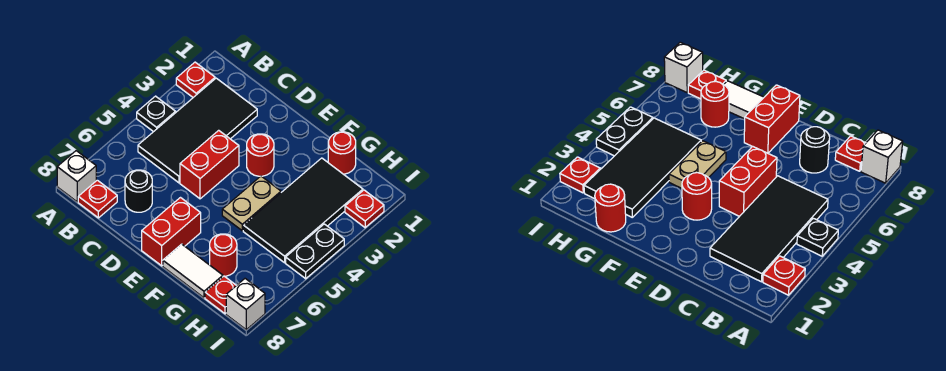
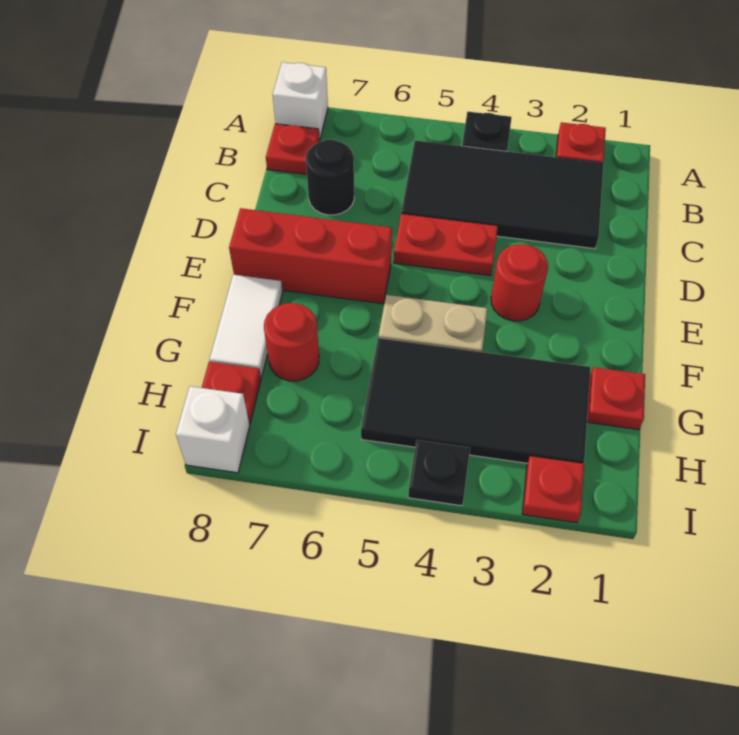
red 1x2 brick [180,130,239,199] -> red 1x2 plate [394,214,498,276]
red 1x2 brick [142,198,201,266] -> red 1x3 brick [229,208,392,304]
red 1x1 round brick [328,132,356,174] -> red 1x1 plate [587,367,645,430]
black 1x2 plate [286,224,344,279] -> black 1x1 plate [408,440,470,506]

